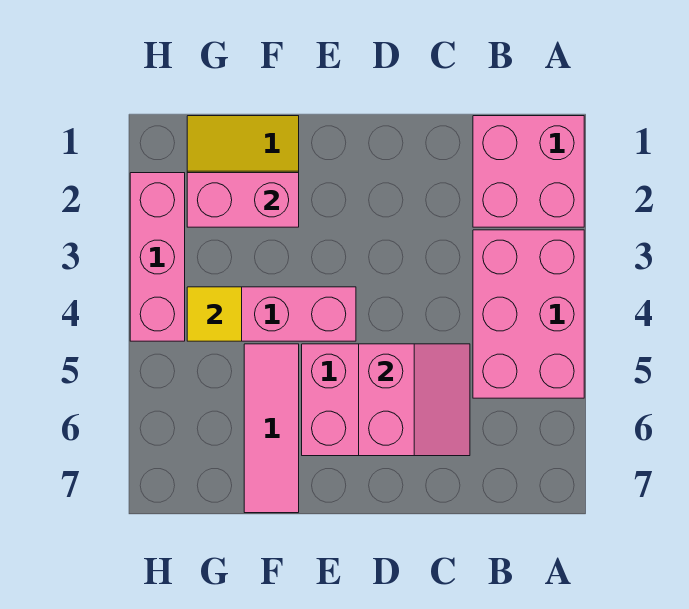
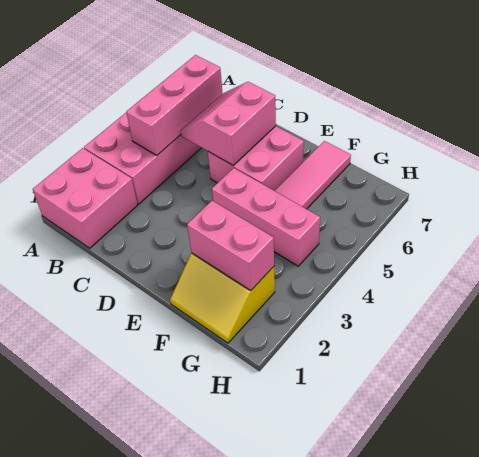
yellow 1x1 tile [187,287,242,341] -> none
pink 1x3 brick [130,173,185,341] -> pink 1x3 brick moved to [126,55,223,155]

